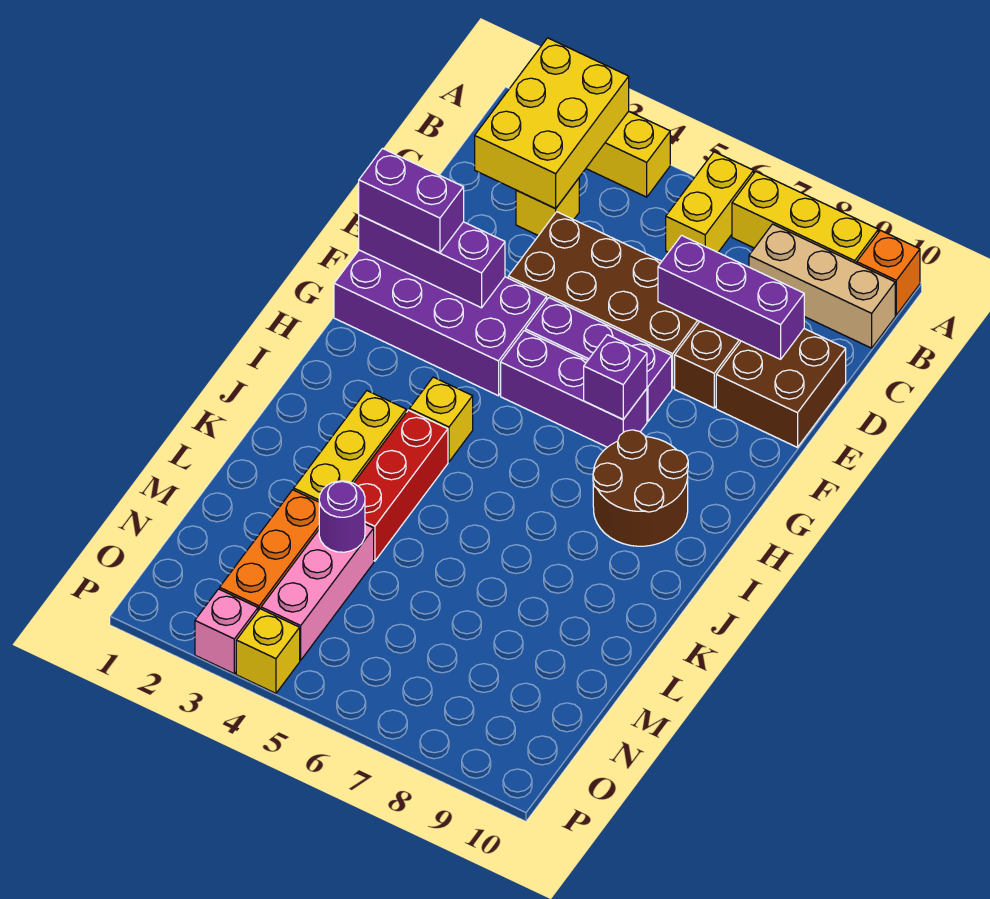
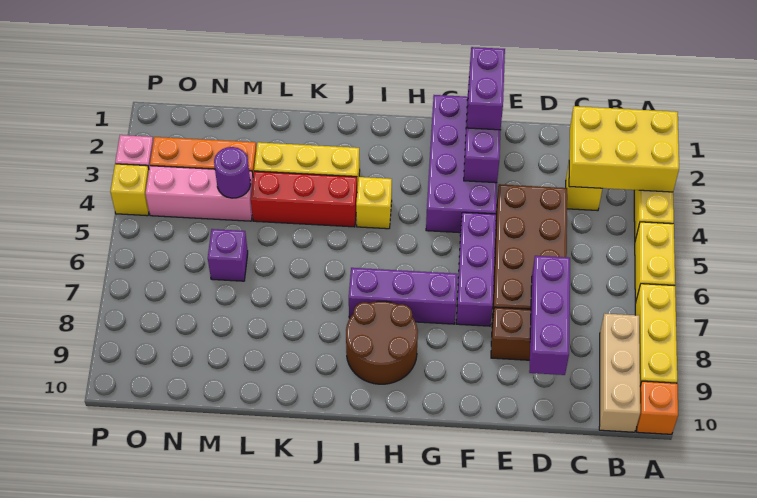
yellow 1x2 brick [666,152,754,252] -> yellow 1x2 brick turned to [635,222,675,303]
brown 2x2 brick [716,329,846,447] -> none
purple 1x3 brick [501,331,647,447] -> purple 1x3 brick turned to [349,268,458,324]
purple 1x1 brick [584,335,647,419] -> purple 1x1 brick moved to [208,229,248,281]

